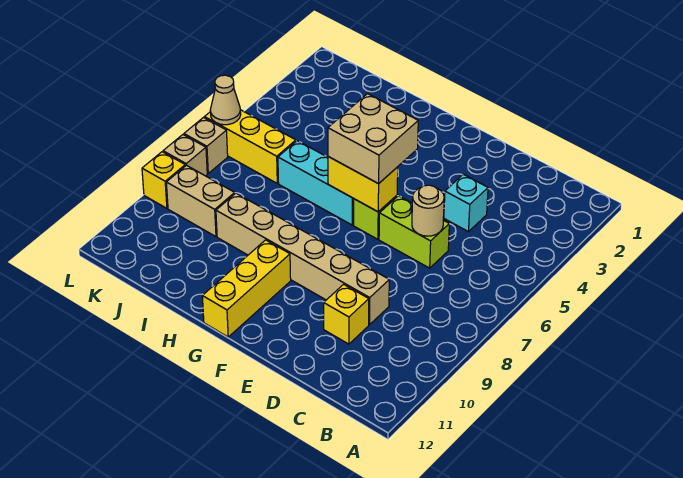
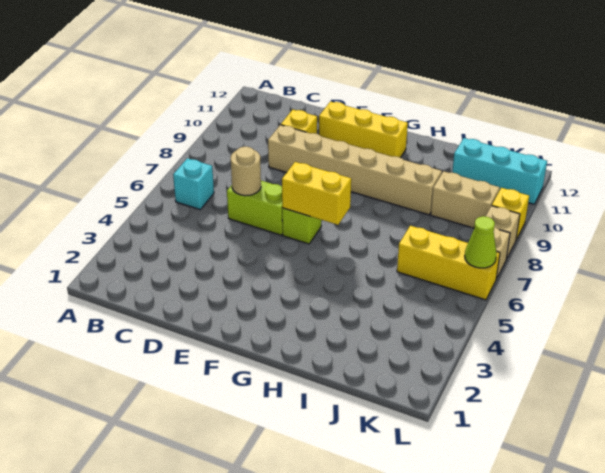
cyan 1x1 brick [444,174,488,232] -> cyan 1x1 brick moved to [173,158,214,209]
tan 2x2 brick [328,94,418,184] -> none
cyan 1x3 brick [278,141,354,225] -> cyan 1x3 brick moved to [452,138,547,204]
yellow 1x3 brick [202,240,291,337] -> yellow 1x3 brick turned to [319,101,408,158]
tan 1x1 cone [210,75,241,125] -> lime 1x1 cone [465,216,497,268]

